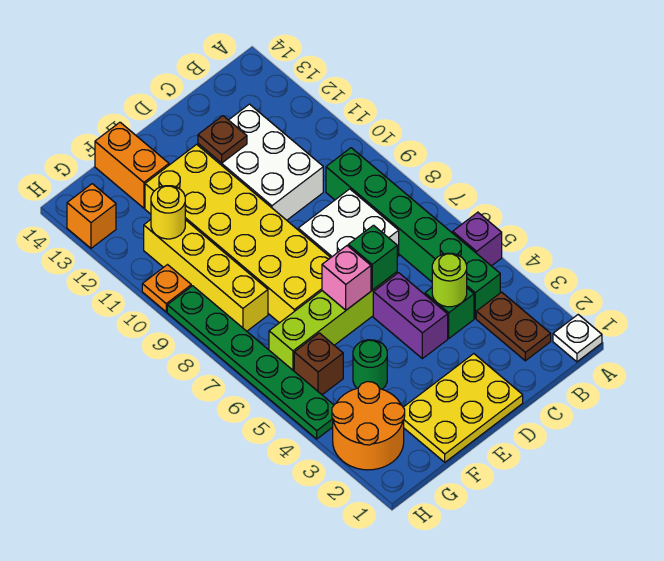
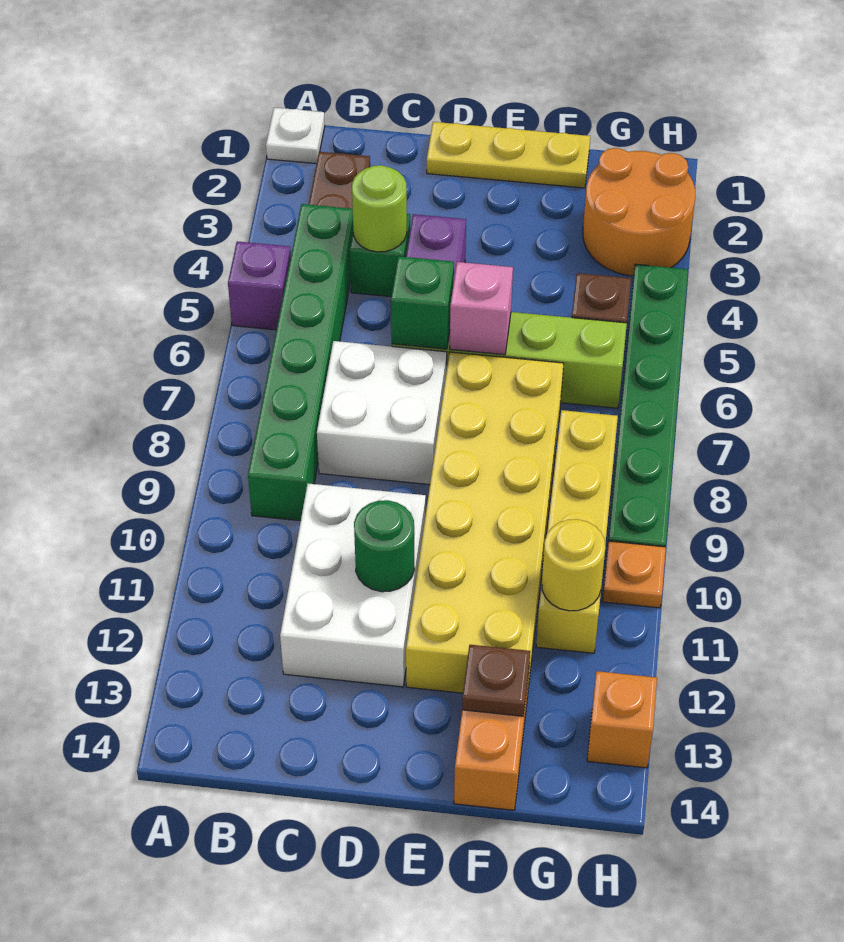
yellow 2x3 plate [403,354,523,462] -> yellow 1x3 plate [427,122,590,188]
brown 1x1 plate [198,116,247,163] -> brown 1x1 plate moved to [462,645,530,716]
green 1x1 round brick [353,340,387,389] -> green 1x1 round brick moved to [354,500,414,592]

